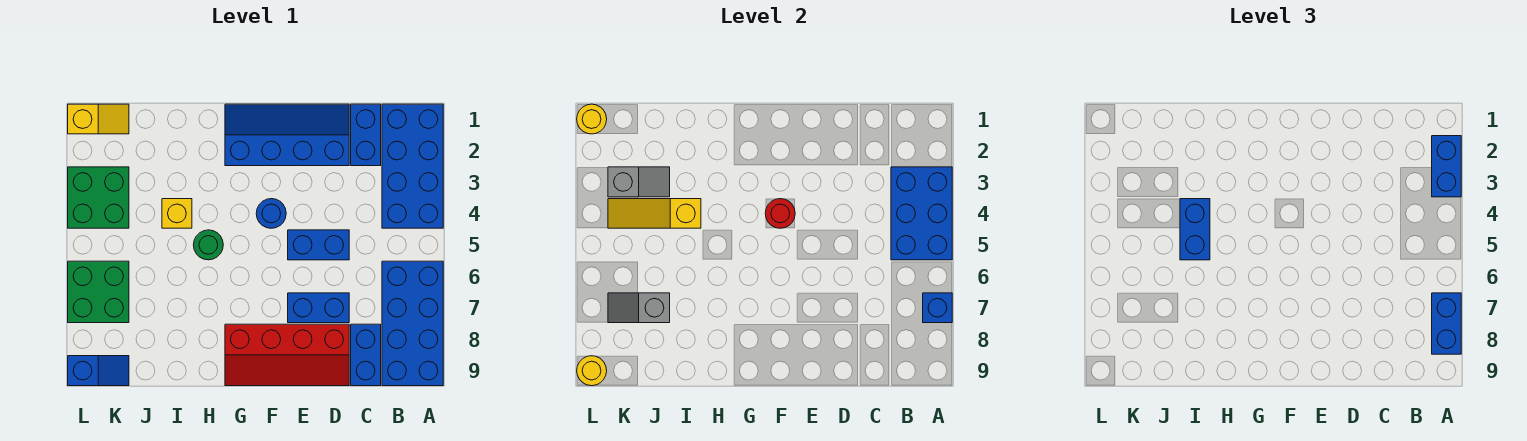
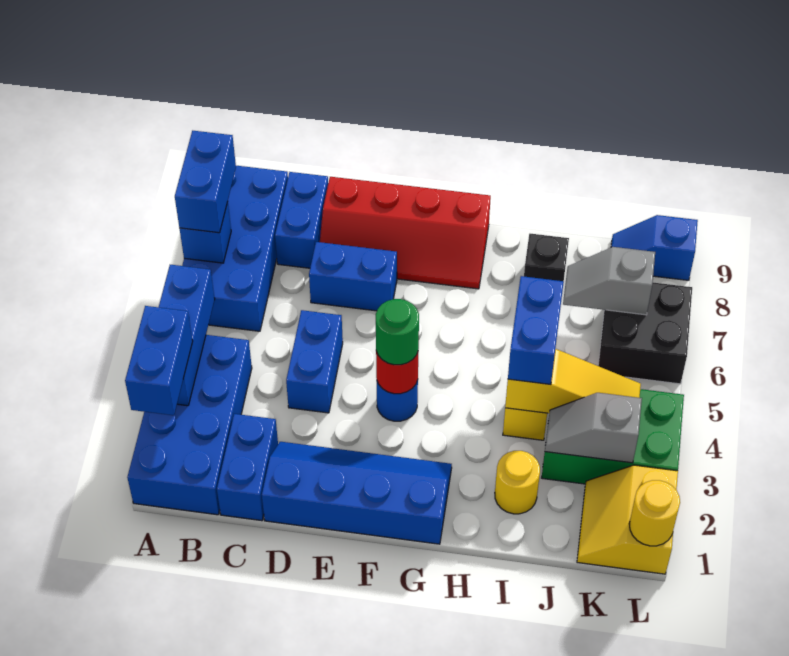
blue 2x3 brick [891,167,952,260] -> blue 1x3 brick [159,265,215,406]
blue 2x4 slope [225,104,349,166] -> blue 2x4 slope turned to [262,442,452,544]
blue 1x2 brick [288,230,349,260] -> blue 1x2 brick turned to [286,310,343,413]
red 2x4 slope [225,324,349,386] -> red 2x4 slope turned to [320,177,491,289]
green 1x1 round brick [194,230,223,260] -> green 1x1 round brick moved to [376,299,419,365]
none -> black 1x1 brick [524,234,569,281]
grey 1x2 slope [608,293,670,323] -> grey 1x2 slope turned to [563,247,655,315]
yellow 1x2 slope [68,104,129,134] -> yellow 2x2 slope [577,465,678,574]
green 2x2 brick [68,167,129,228] -> green 2x3 brick [542,389,684,484]
green 2x2 brick [68,261,129,323] -> black 2x2 brick [598,283,692,384]
yellow 1x1 round brick [577,356,607,386] -> yellow 1x1 round brick moved to [495,451,540,514]

